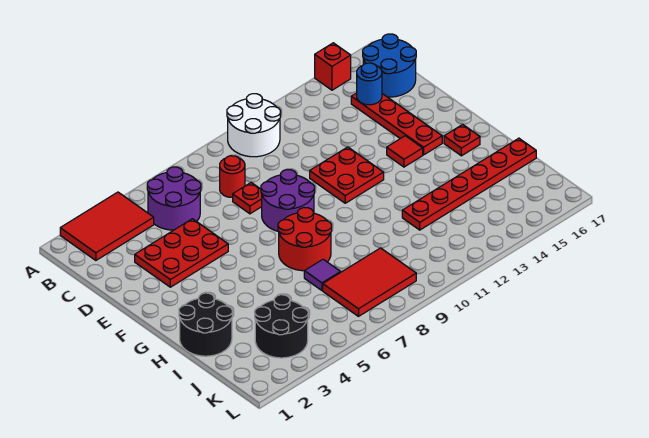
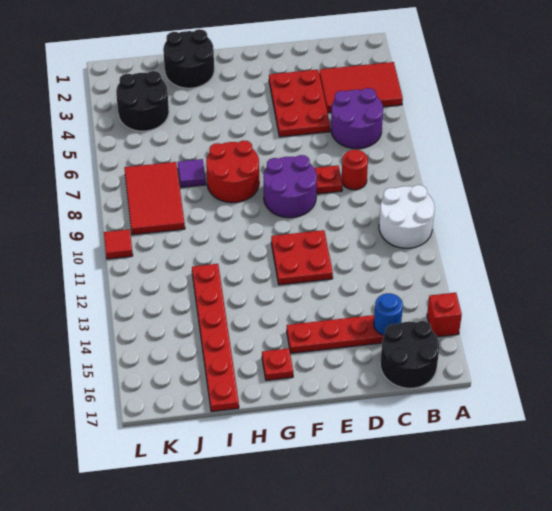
red 2x3 tile [60,192,154,260] -> red 2x3 tile turned to [319,62,403,113]
blue 2x2 round brick [363,34,416,97] -> black 2x2 round brick [380,321,439,388]
red 1x1 tile [387,136,423,167] -> red 1x1 tile moved to [104,229,133,259]

